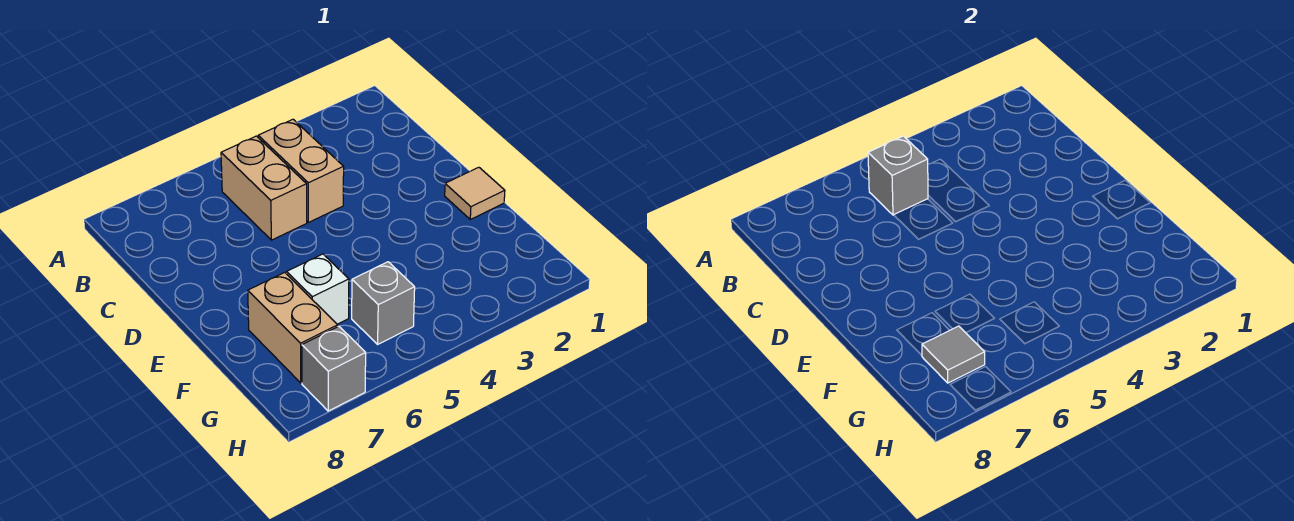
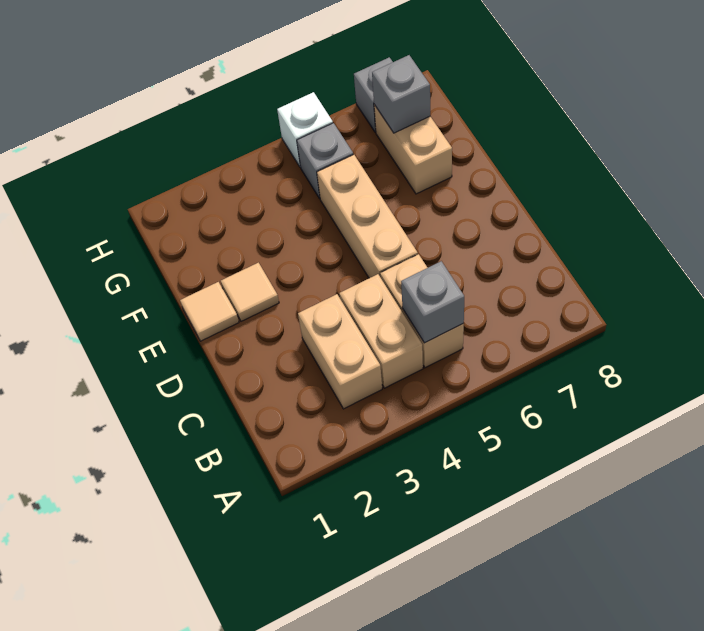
none -> tan 1x2 brick [298,294,382,409]
none -> tan 1x3 brick [317,154,418,278]
none -> tan 1x1 tile [221,263,279,321]
white 1x1 brick [287,254,349,324] -> white 1x1 brick moved to [277,92,333,167]
grey 1x1 tile [922,326,985,383] -> grey 1x1 brick [372,55,430,133]

